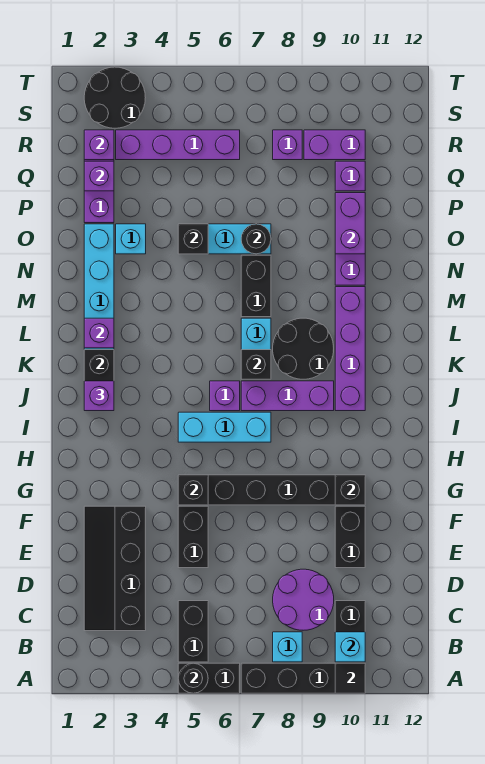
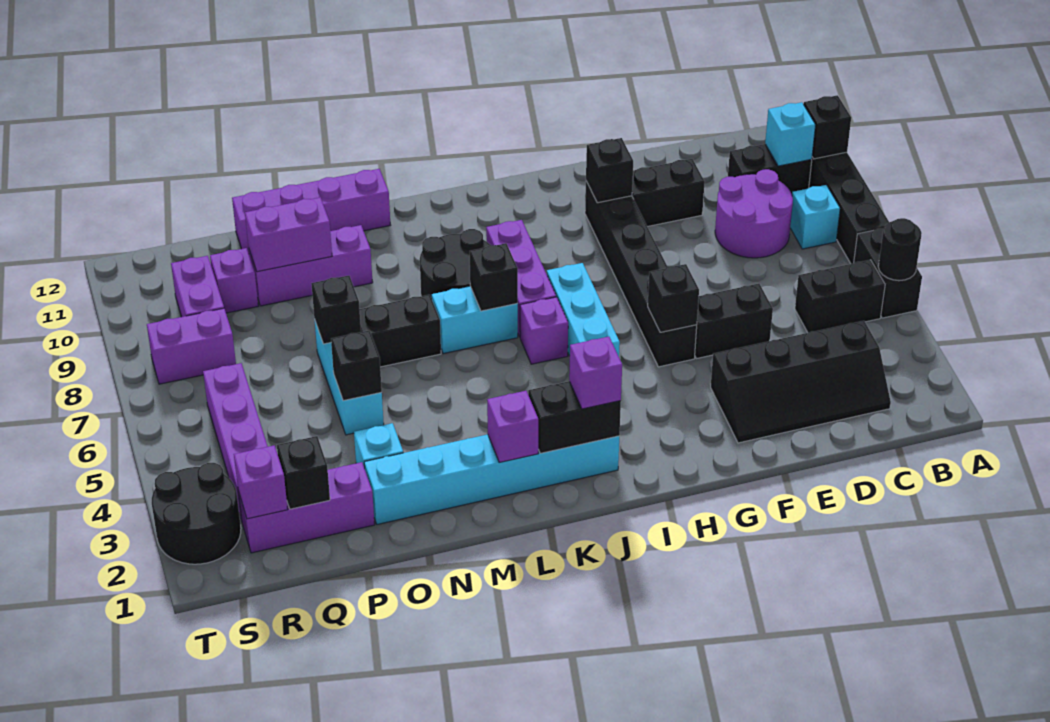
black 1x1 tile [335,663,365,693] -> black 1x1 brick [804,95,851,159]
purple 1x4 brick [335,287,365,411] -> purple 1x4 brick moved to [232,169,390,253]
black 1x1 round brick [241,224,271,254] -> black 1x1 brick [311,276,361,344]
purple 1x1 brick [84,161,114,191] -> black 1x1 brick [277,436,330,509]
purple 1x1 brick [273,130,302,160] -> purple 1x2 brick [147,308,236,384]

